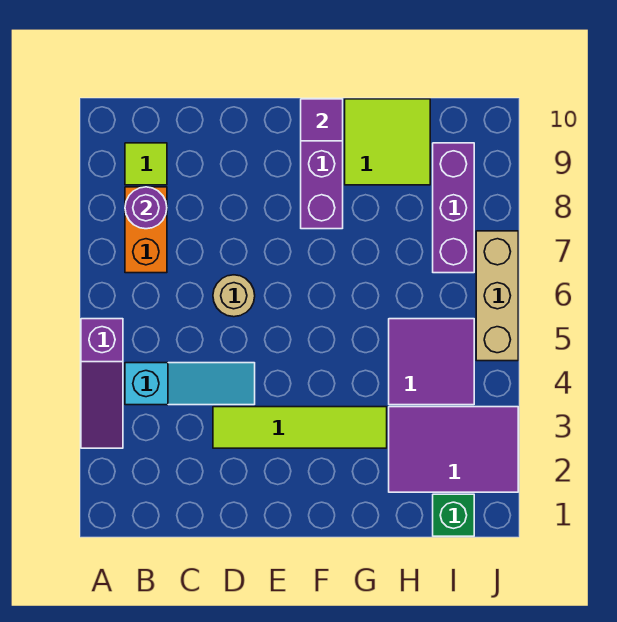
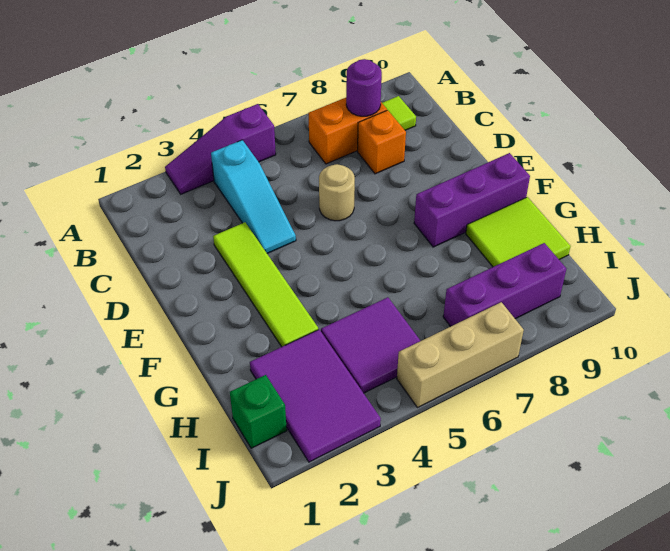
none -> orange 1x1 brick [358,110,406,174]
purple 1x1 tile [301,99,343,141] -> none

